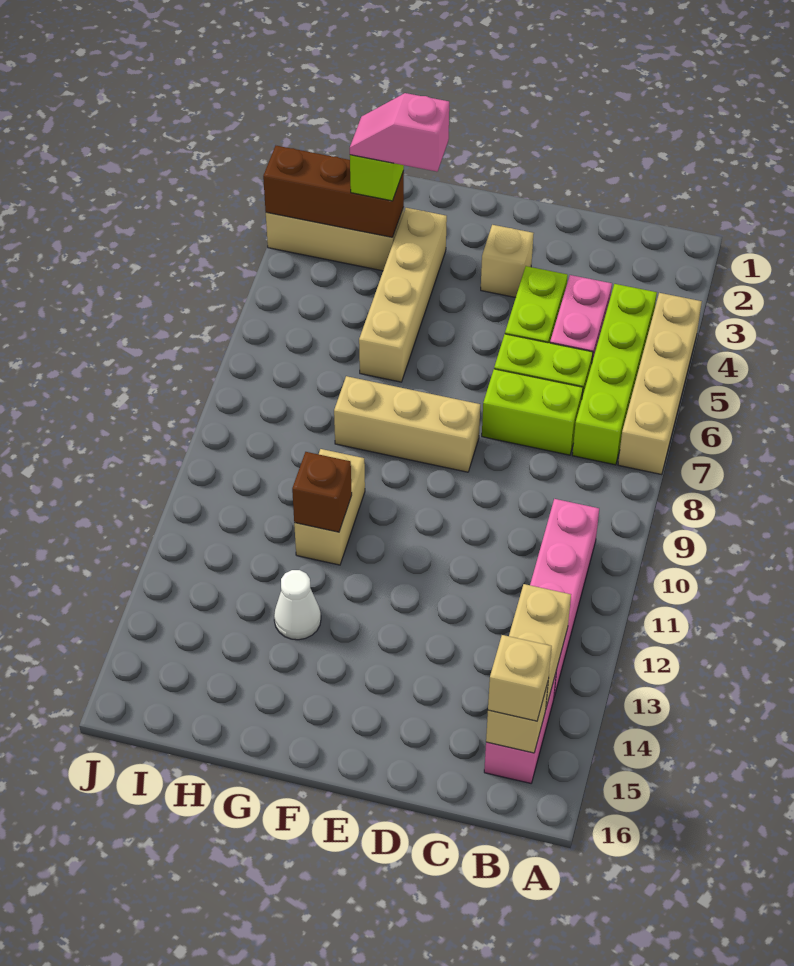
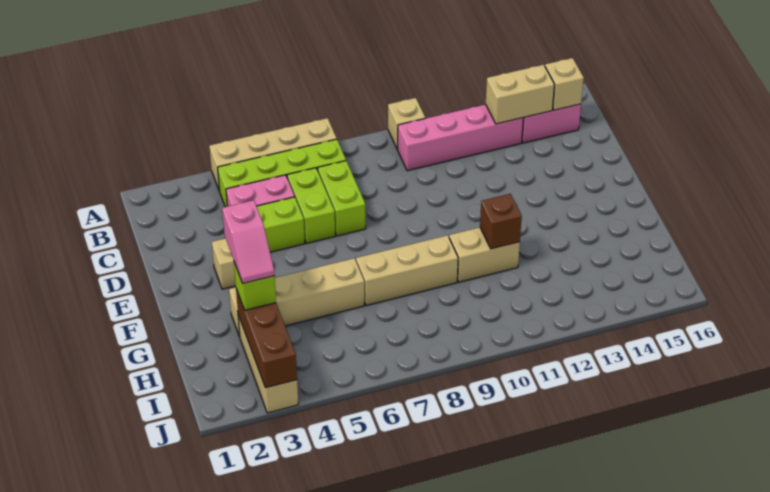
tan 1x1 brick [488,635,552,721] -> tan 1x1 brick moved to [388,98,425,149]
tan 1x3 brick [334,376,480,472] -> tan 1x3 brick turned to [356,235,458,306]
white 1x1 cone [274,570,321,640] -> none

